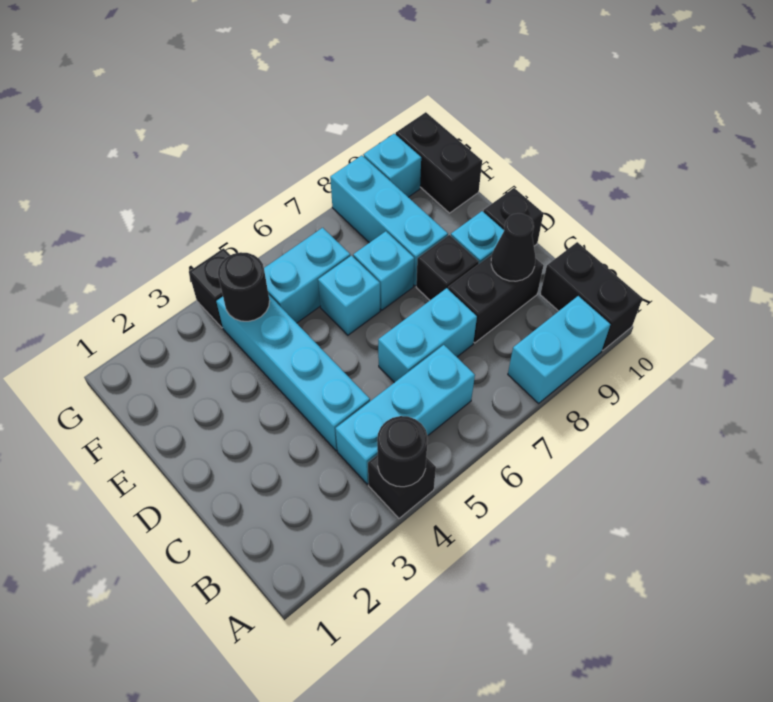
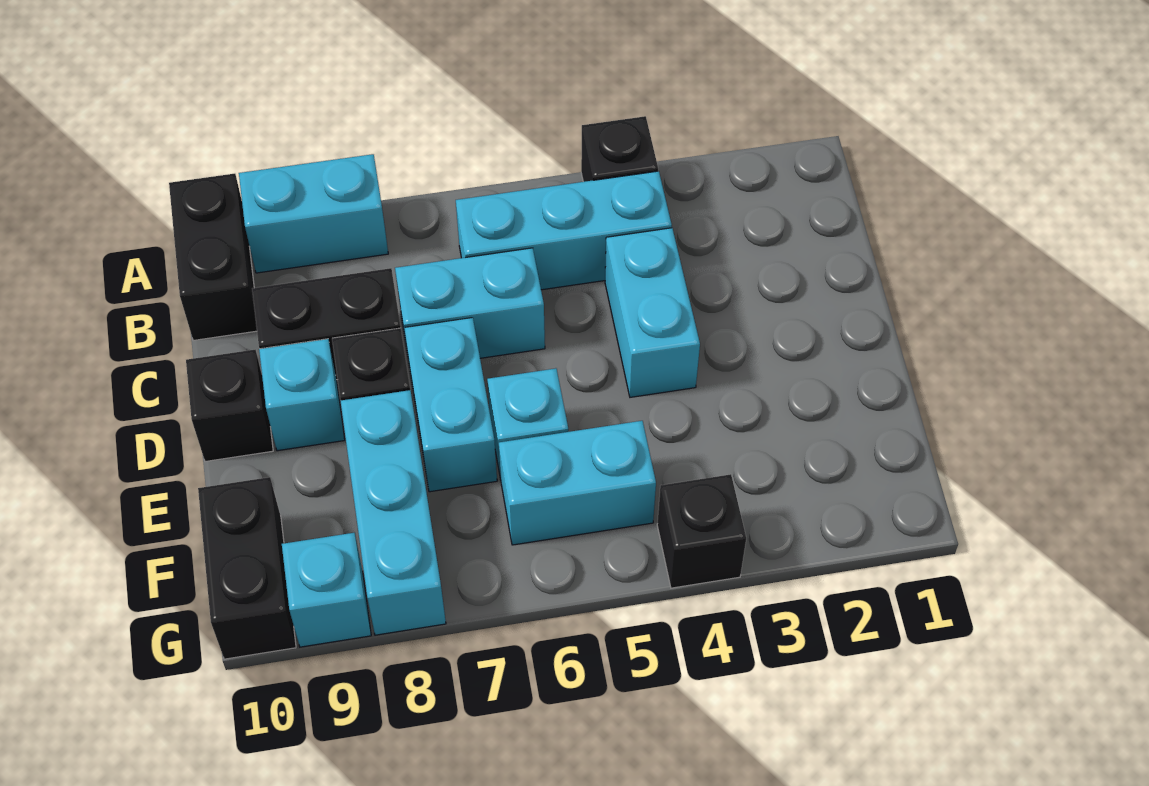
black 1x1 round brick [377,416,428,487] -> none
cyan 1x4 brick [216,295,370,451] -> cyan 1x2 brick [605,228,700,397]
black 1x1 cone [491,213,535,281] -> none
cyan 1x1 brick [353,231,414,310] -> cyan 1x2 brick [404,318,497,492]
black 1x1 round brick [218,252,269,321] -> none

